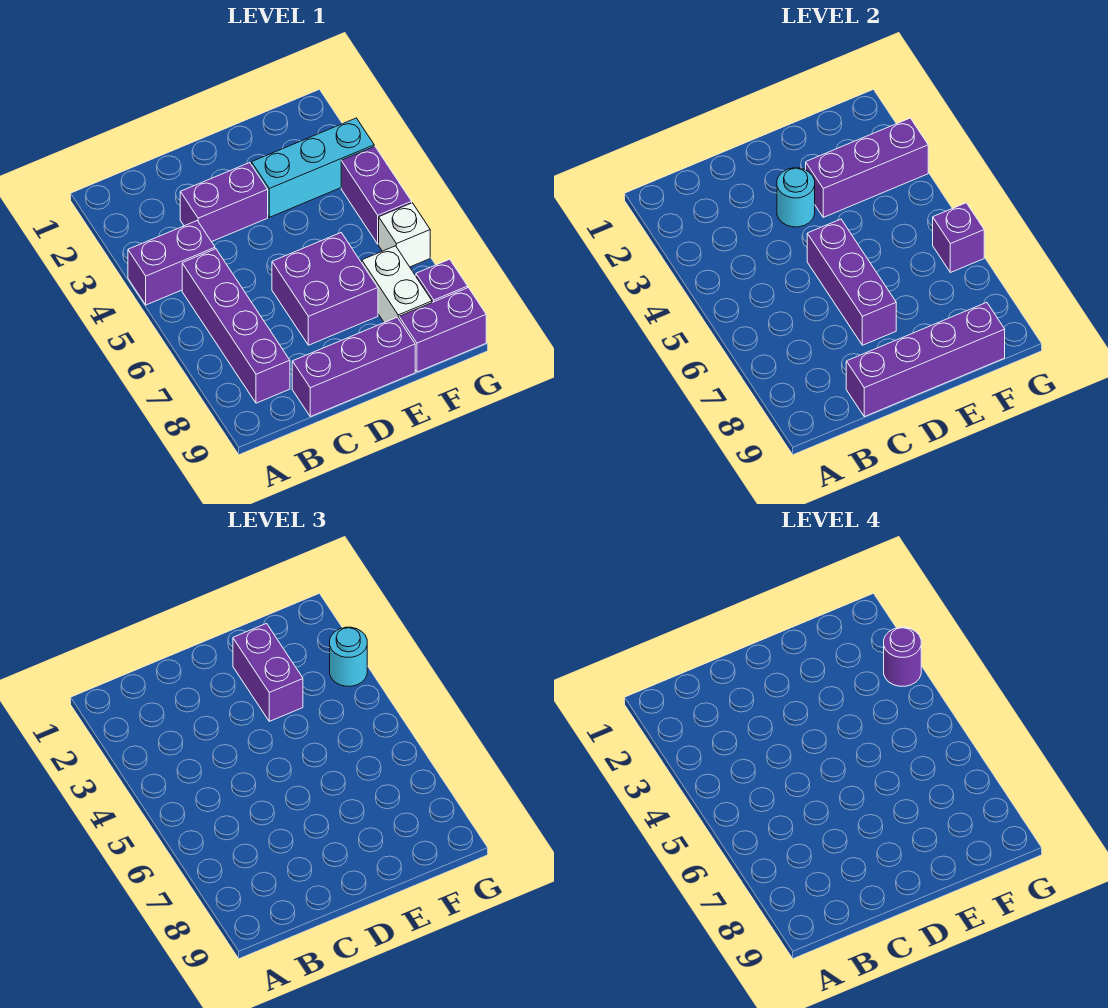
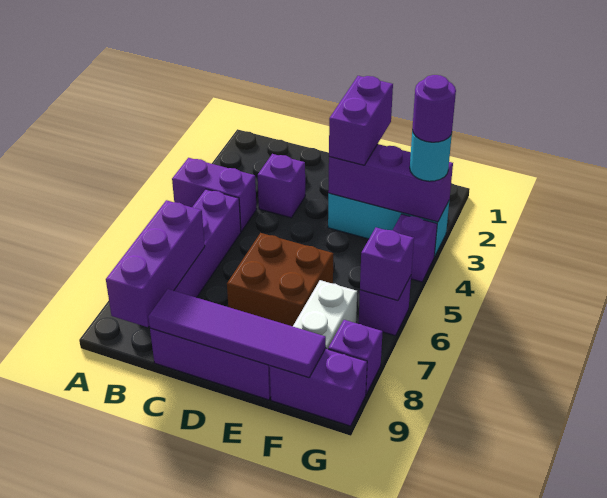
purple 1x2 brick [180,163,268,242] -> purple 1x1 brick [258,154,305,218]
purple 1x4 brick [846,302,1005,417] -> purple 1x4 tile [148,289,326,378]
cyan 1x1 round brick [777,168,815,227] -> none
purple 1x3 brick [807,219,896,345] -> purple 1x3 brick moved to [106,200,205,327]
purple 2x2 brick [272,233,378,345] -> brown 2x2 brick [227,233,333,326]
purple 1x2 brick [341,146,412,244] -> purple 1x1 brick [393,214,437,282]
white 1x1 brick [379,203,430,267] -> purple 1x1 brick [359,276,411,336]

